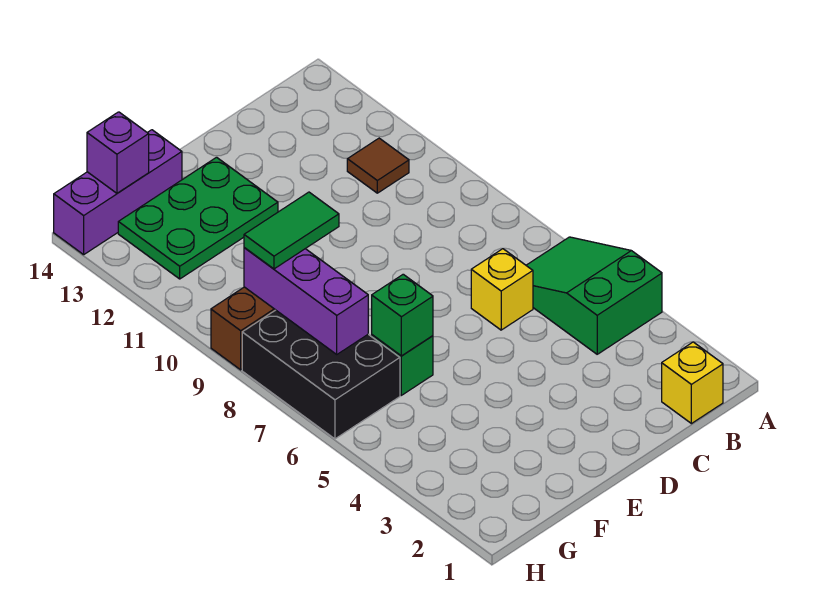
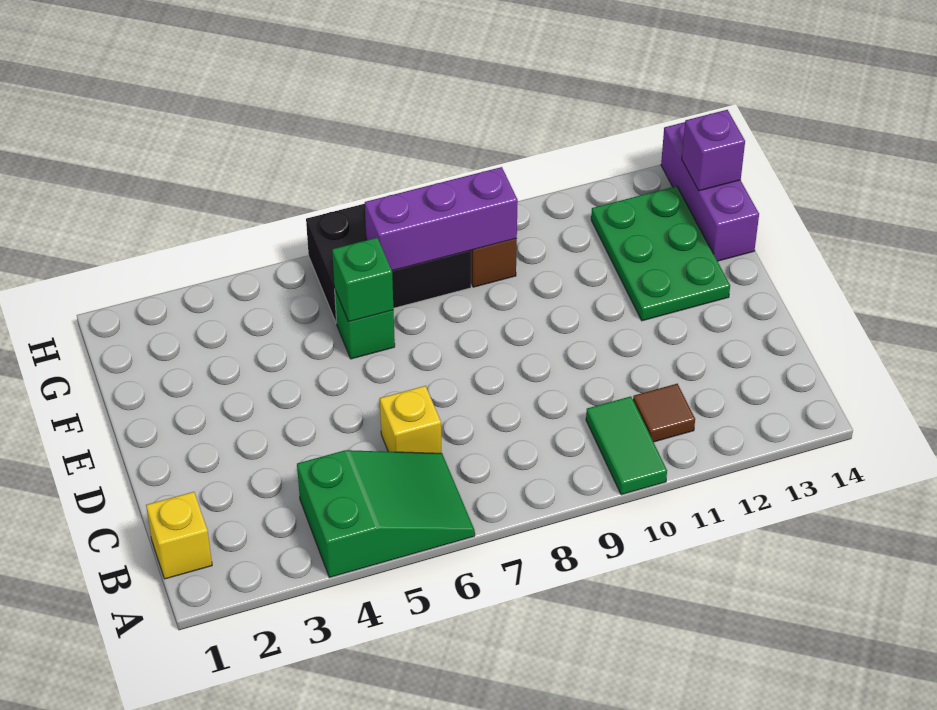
green 1x2 tile [244,192,339,269] -> green 1x2 tile moved to [586,396,667,495]

